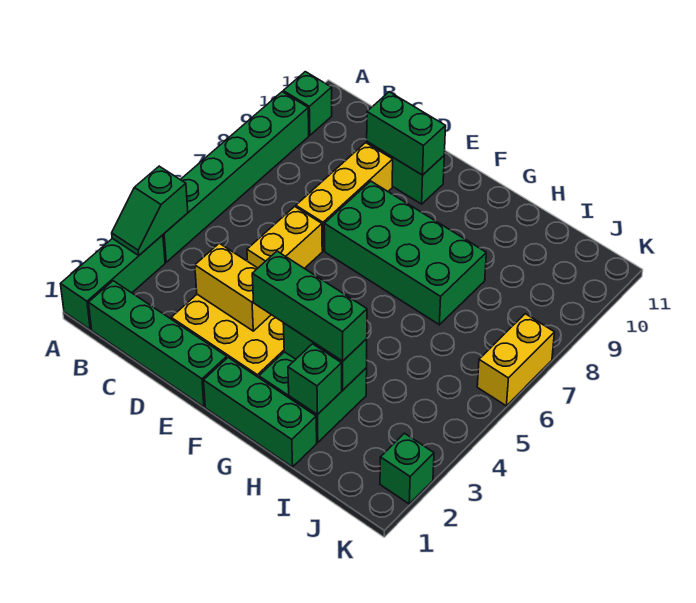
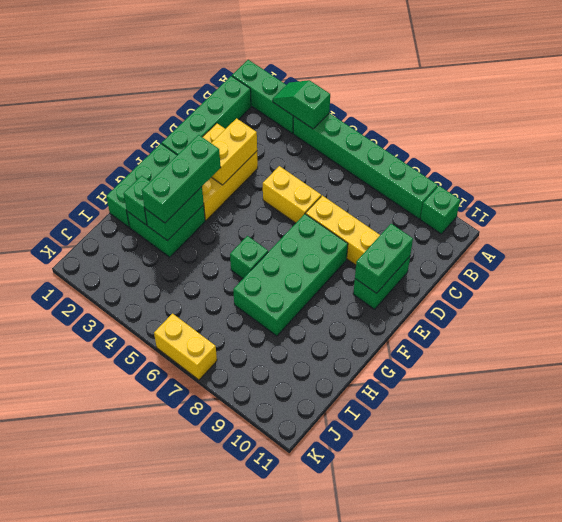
green 1x1 brick [380,433,434,504] -> green 1x1 brick moved to [230,236,268,278]

